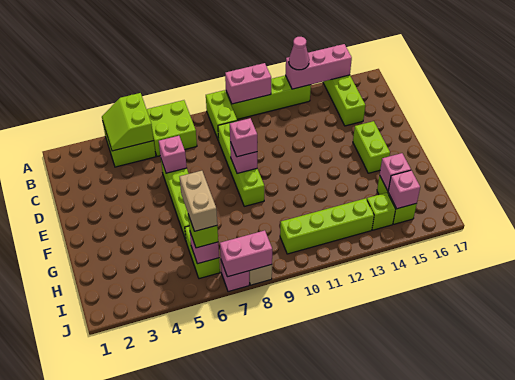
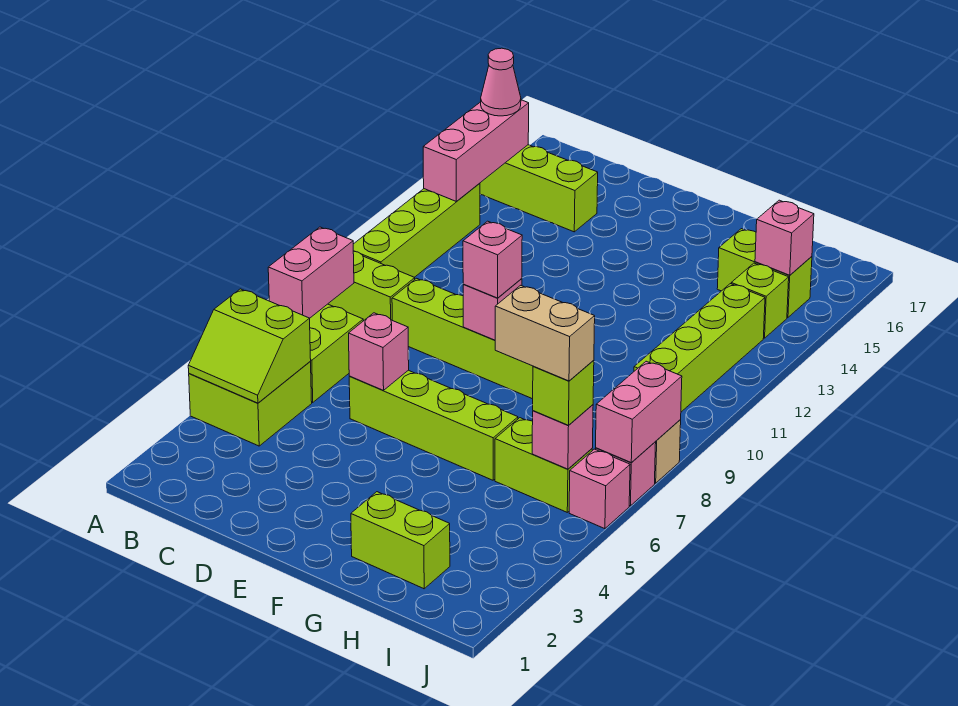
pink 1x2 brick [225,63,271,104] -> pink 1x2 brick moved to [268,227,354,318]
pink 1x1 cone [289,37,309,70] -> pink 1x1 cone moved to [481,48,521,116]
lime 1x2 brick [353,121,390,173] -> lime 1x2 brick moved to [351,492,450,589]
pink 1x1 brick [380,153,411,191] -> pink 1x1 brick moved to [569,449,630,529]

